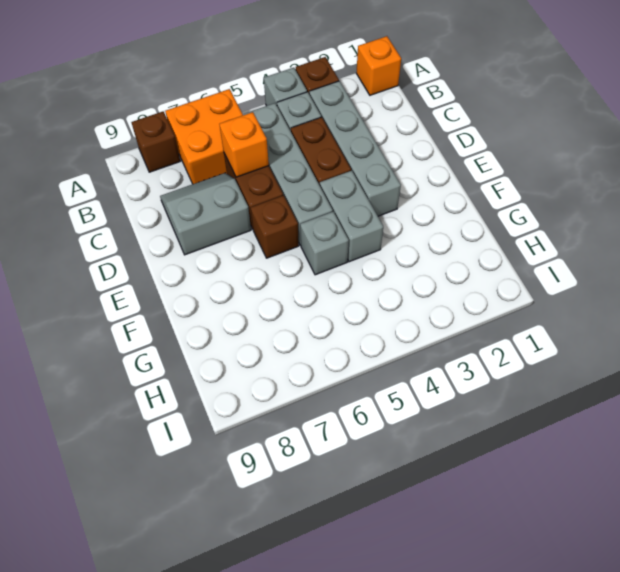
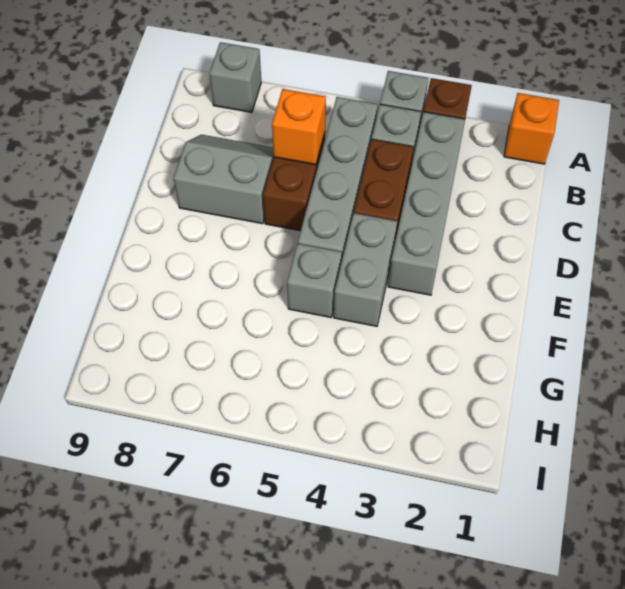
orange 2x2 brick [165,89,243,184] -> none
brown 1x1 brick [131,112,180,172] -> grey 1x1 brick [209,42,261,112]
brown 1x1 brick [251,195,299,258] -> none

